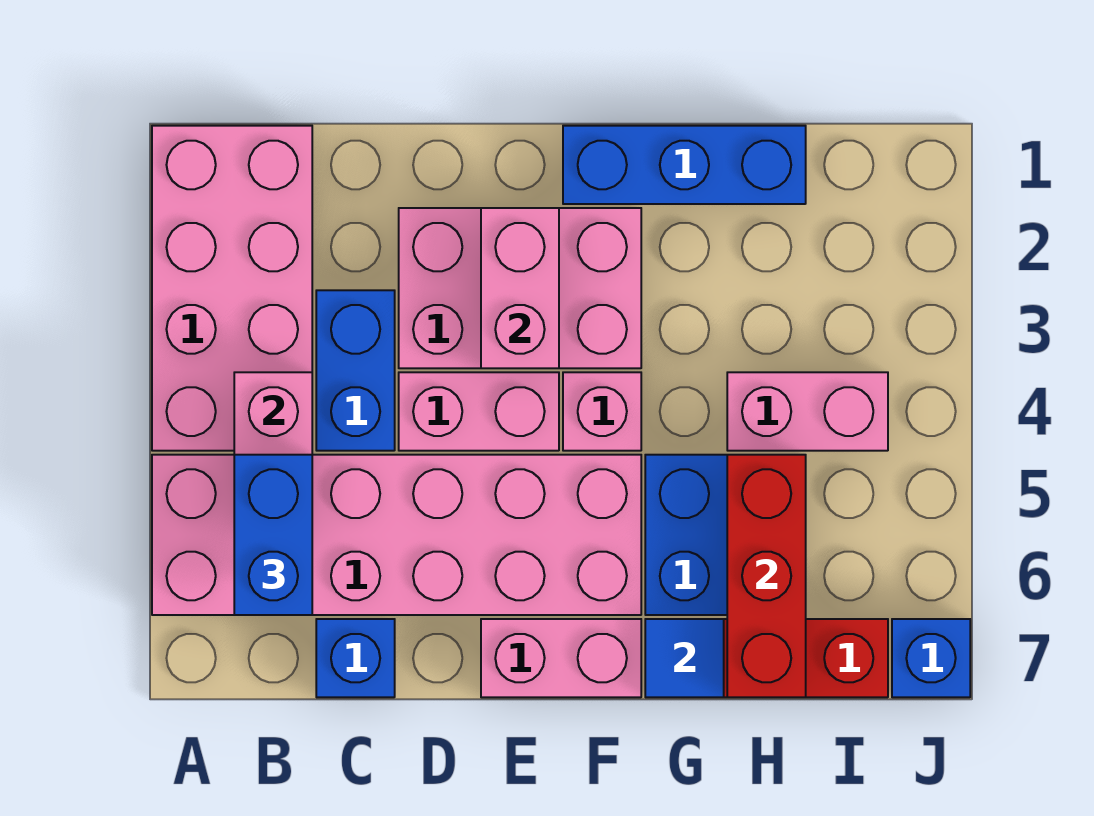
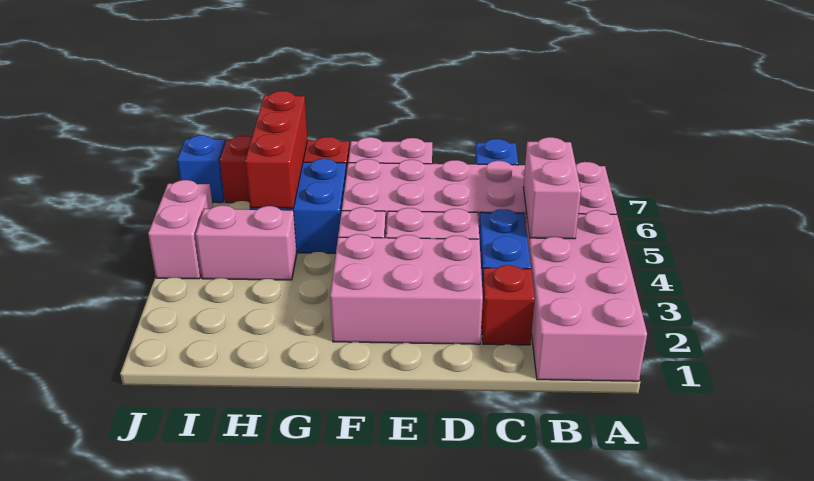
blue 1x2 brick [234,455,312,615] -> none
none -> red 1x1 brick [482,265,535,345]
pink 1x2 brick [481,208,559,368] -> pink 1x2 brick moved to [148,180,213,279]
blue 1x3 brick [563,126,806,204] -> none
blue 1x1 tile [645,619,724,697] -> none

